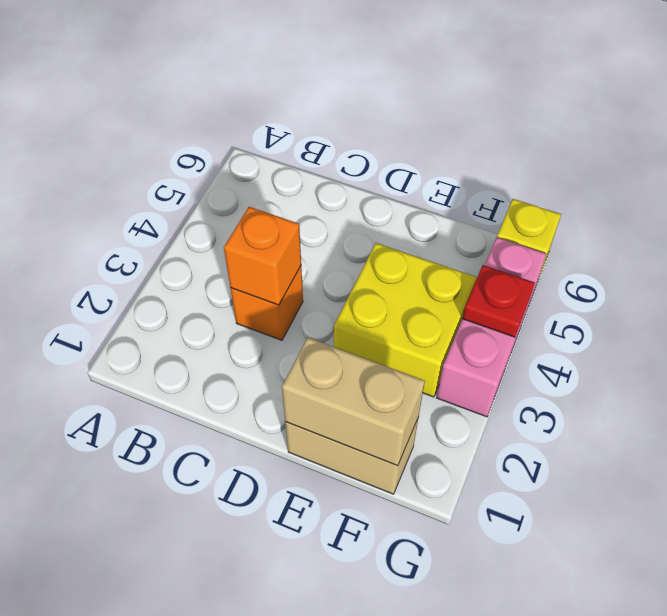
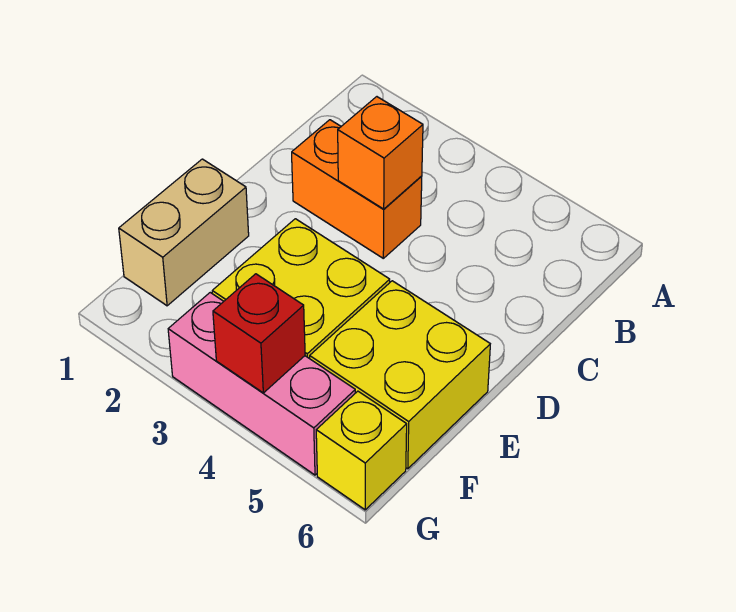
orange 1x1 brick [231,266,303,340] -> orange 1x2 brick [292,120,422,258]
tan 1x2 brick [282,337,425,466] -> none
none -> yellow 2x2 brick [310,281,490,469]
red 1x1 plate [462,265,535,337] -> red 1x1 brick [213,274,305,393]

